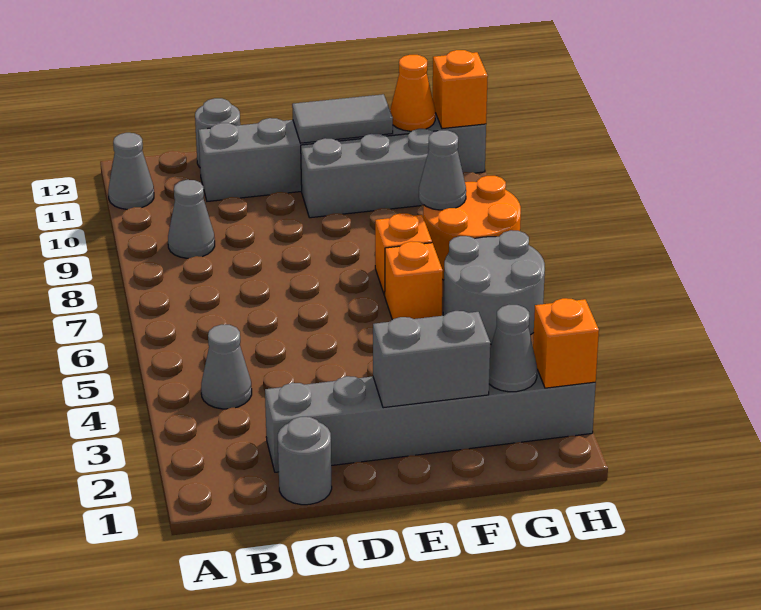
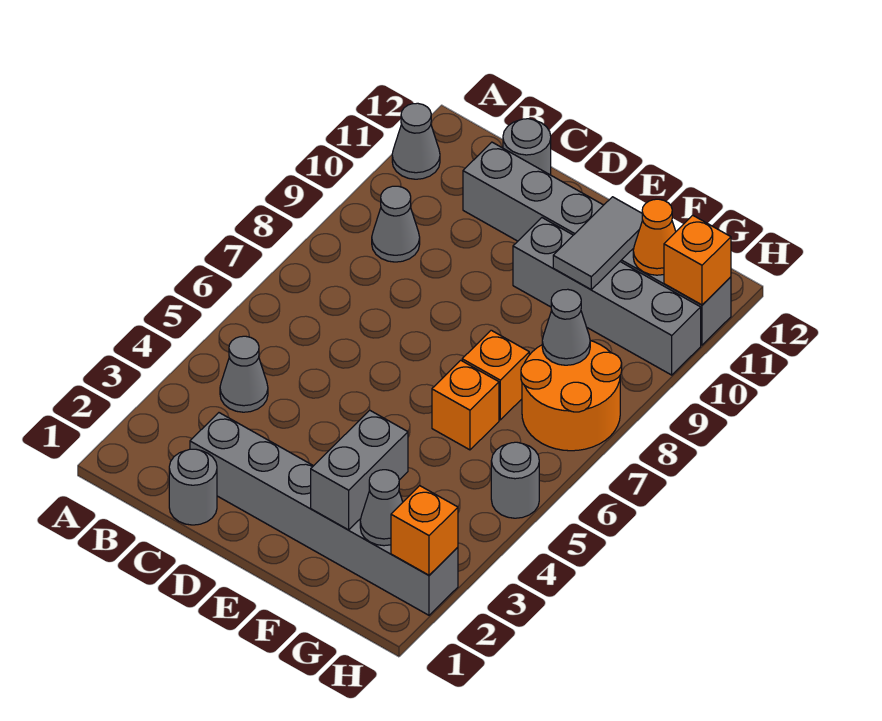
grey 1x2 brick [373,311,490,408] -> grey 1x2 brick turned to [311,410,408,530]
grey 1x3 brick [301,129,435,218] -> grey 1x4 brick [513,218,701,375]
grey 1x2 tile [292,94,393,143] -> grey 1x2 tile turned to [553,197,643,289]
grey 2x2 round brick [443,230,545,344] -> grey 1x1 round brick [491,442,539,518]

